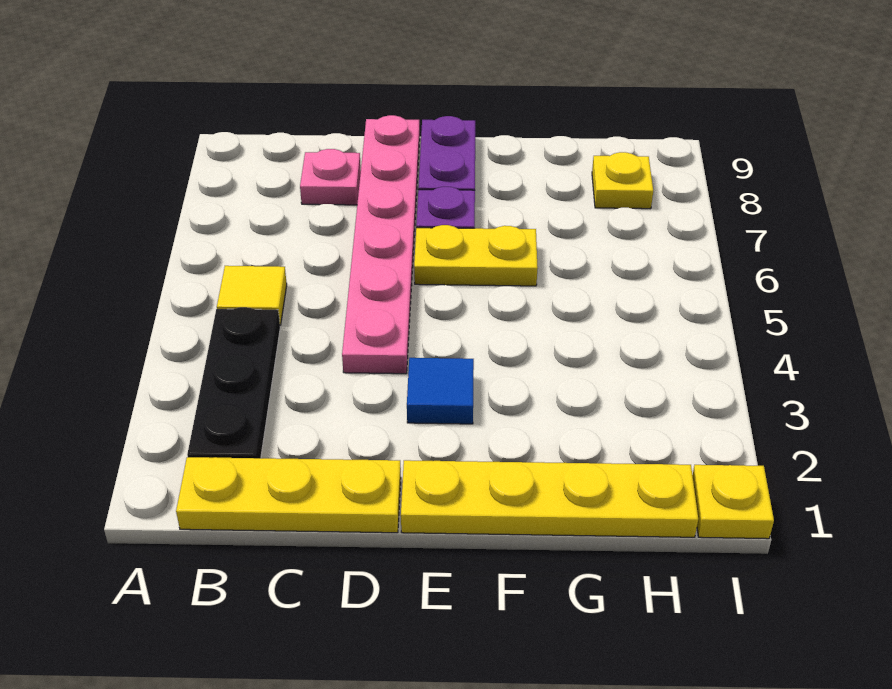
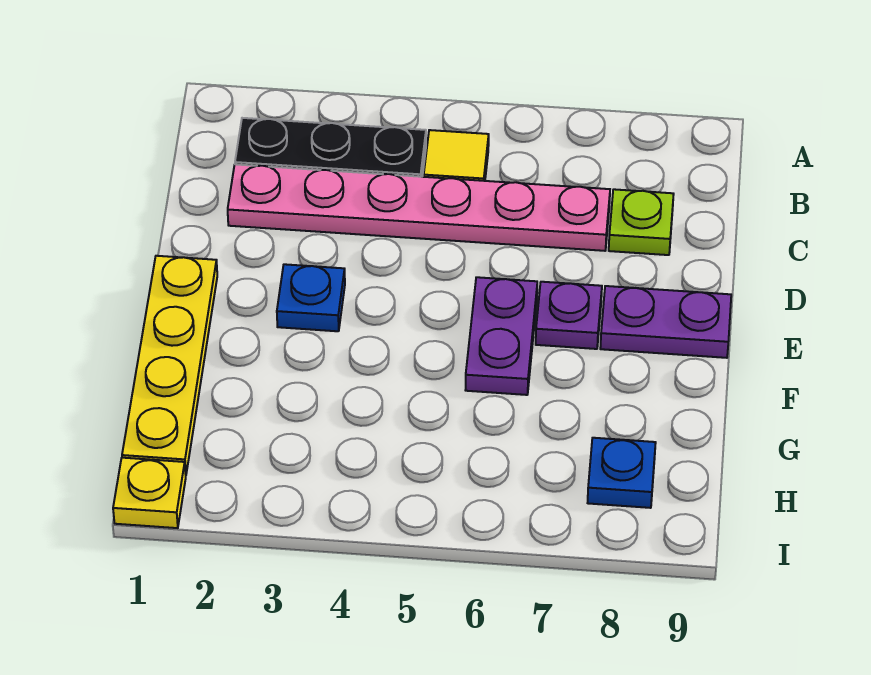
yellow 1x3 plate [176,457,401,533] -> none
pink 1x1 plate [300,149,361,205] -> lime 1x1 plate [609,189,674,255]
pink 1x6 plate [342,115,420,374] -> pink 1x6 plate moved to [228,164,610,251]
blue 1x1 tile [407,358,474,424] -> blue 1x1 plate [277,264,345,331]
yellow 1x2 plate [414,225,538,286] -> purple 1x2 plate [466,277,537,395]
yellow 1x1 plate [592,152,653,209] -> blue 1x1 plate [588,438,656,508]

